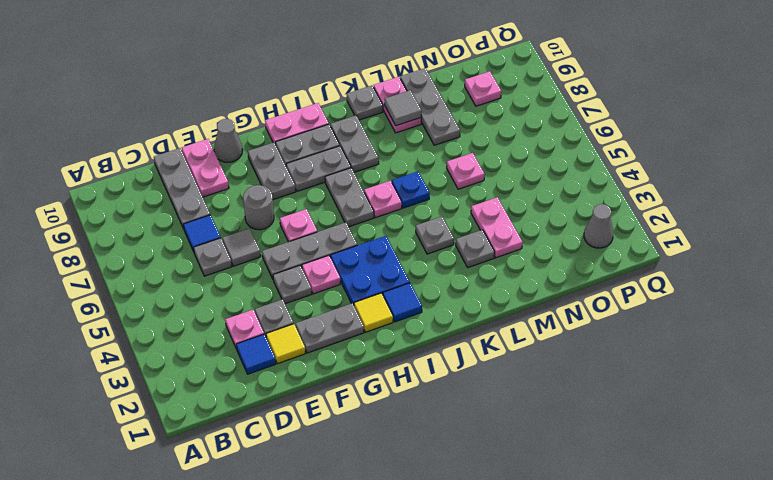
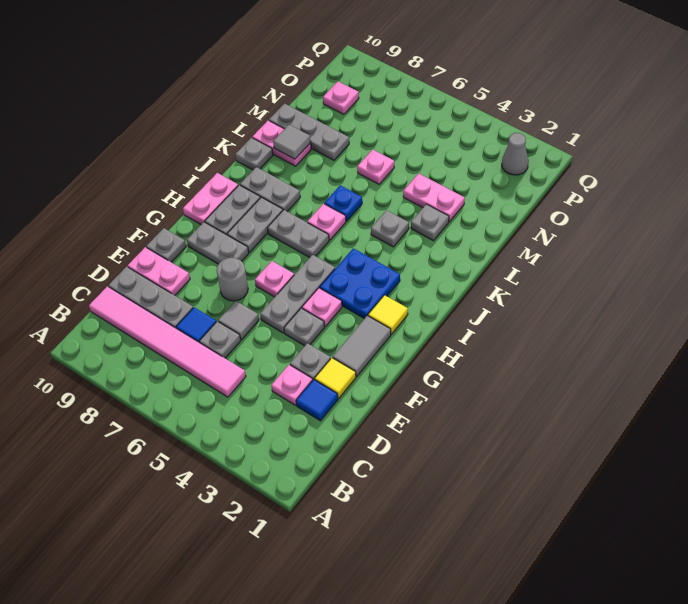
none -> pink 1x6 tile [89,286,246,397]
grey 1x2 plate [296,303,364,353] -> grey 1x2 tile [333,316,391,376]
grey 1x1 cone [214,119,243,162] -> grey 1x1 plate [146,228,186,262]
blue 1x1 tile [383,283,422,322] -> none

